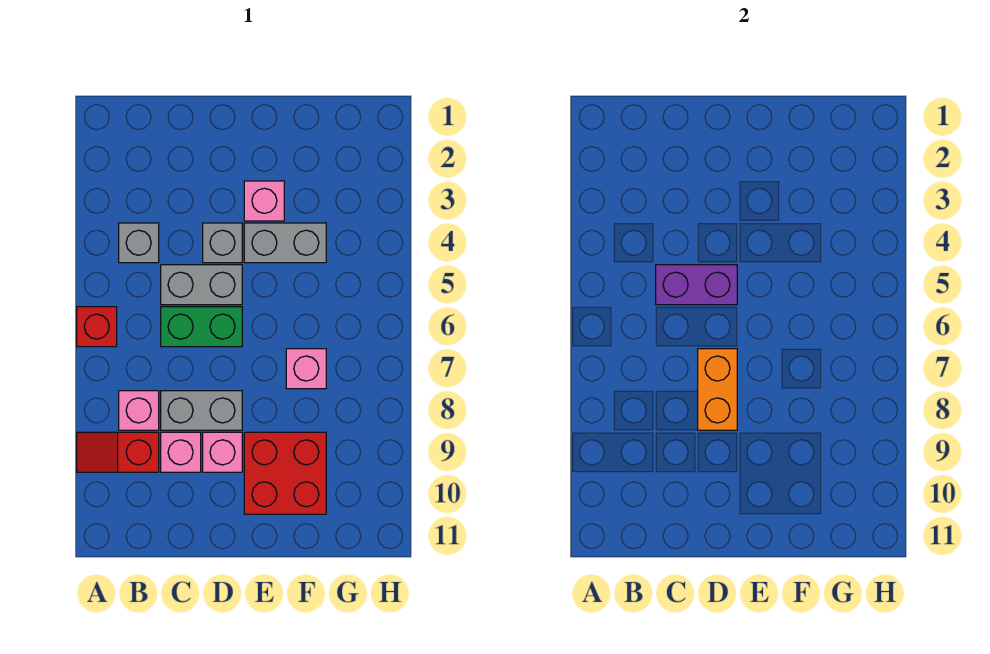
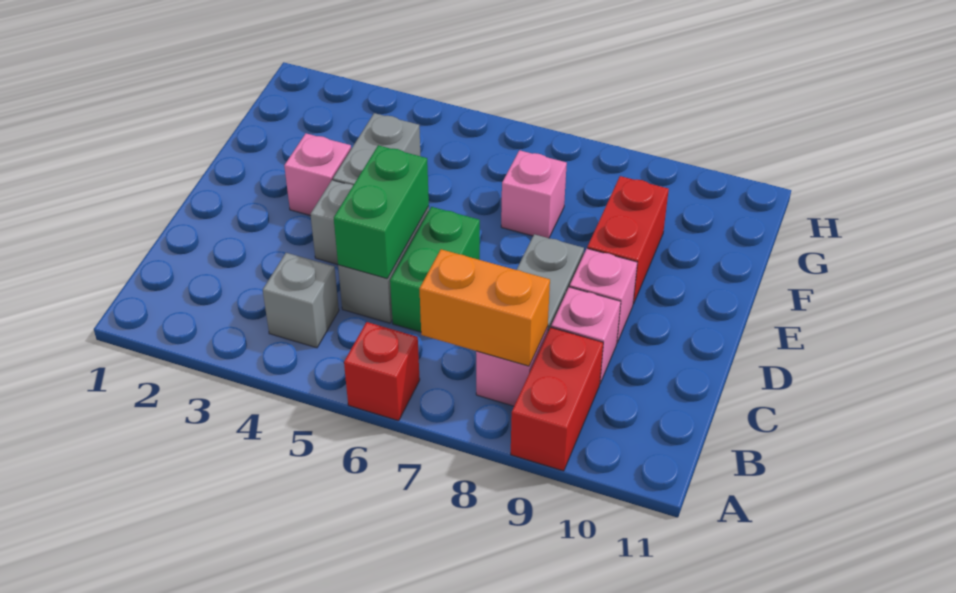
red 1x2 slope [77,432,159,472] -> red 1x2 brick [511,327,603,471]
purple 1x2 brick [656,265,737,305] -> green 1x2 brick [334,145,429,278]
orange 1x2 brick [698,349,737,430] -> orange 1x2 brick moved to [419,249,550,366]
red 2x2 brick [244,432,326,514] -> red 1x2 brick [587,176,669,304]

